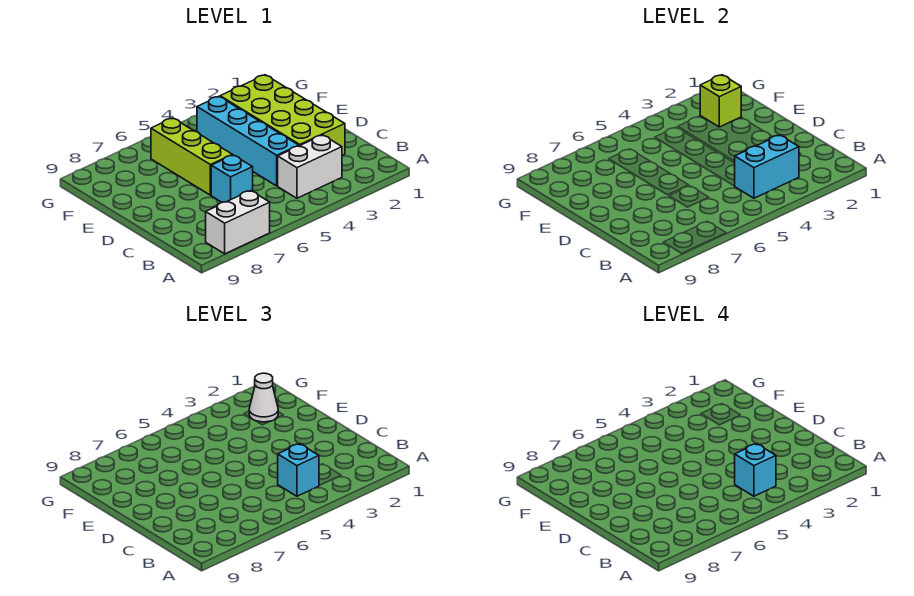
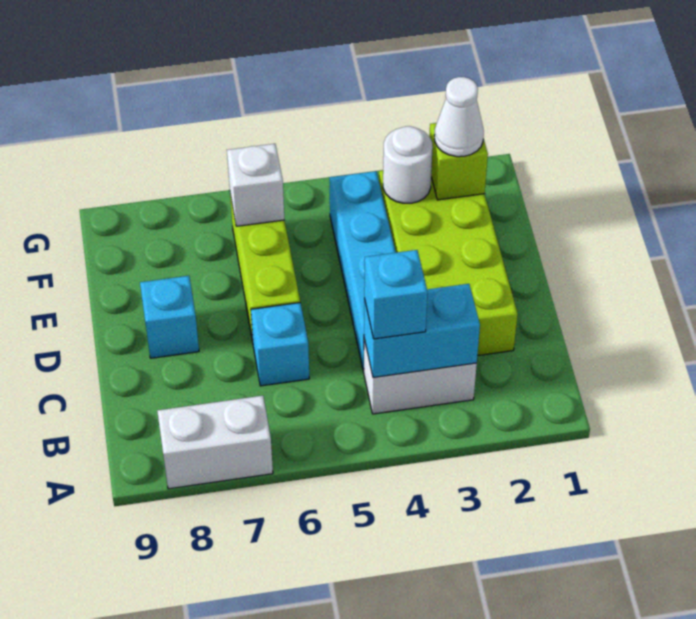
cyan 1x1 brick [735,444,776,496] -> cyan 1x1 brick moved to [140,276,199,358]
none -> white 1x1 round brick [383,126,433,203]
none -> white 1x1 brick [227,144,284,226]

